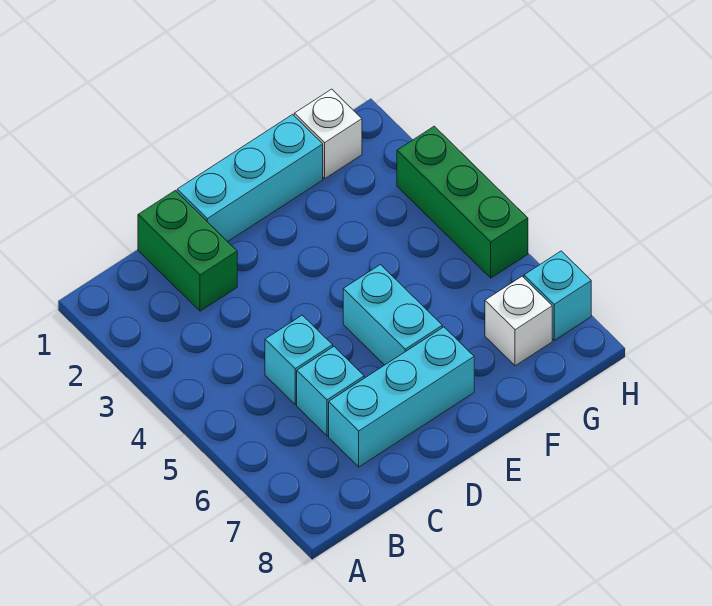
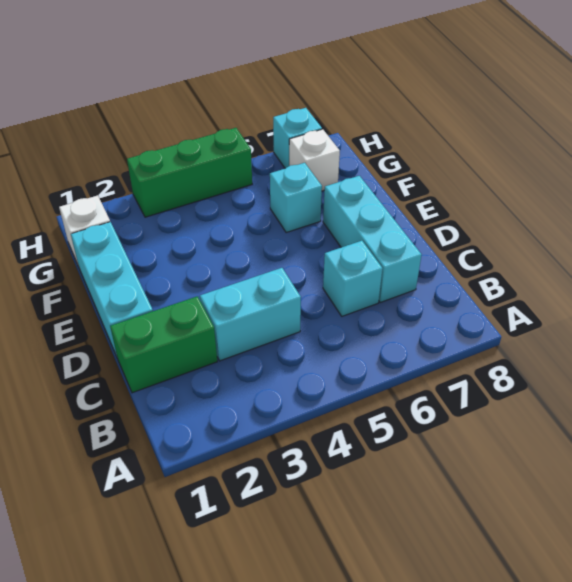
cyan 1x1 brick [265,315,333,405] -> cyan 1x1 brick moved to [270,163,322,233]
cyan 1x2 brick [343,265,442,365] -> cyan 1x2 brick moved to [200,268,301,361]

